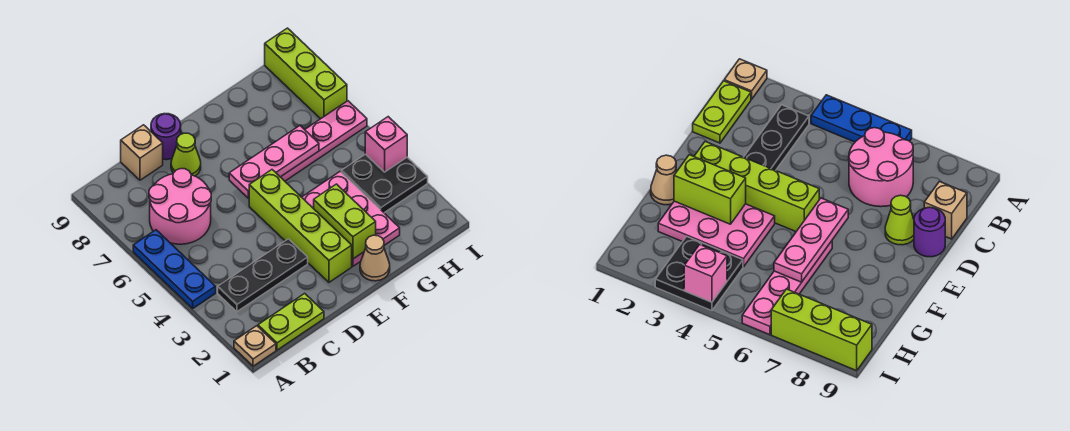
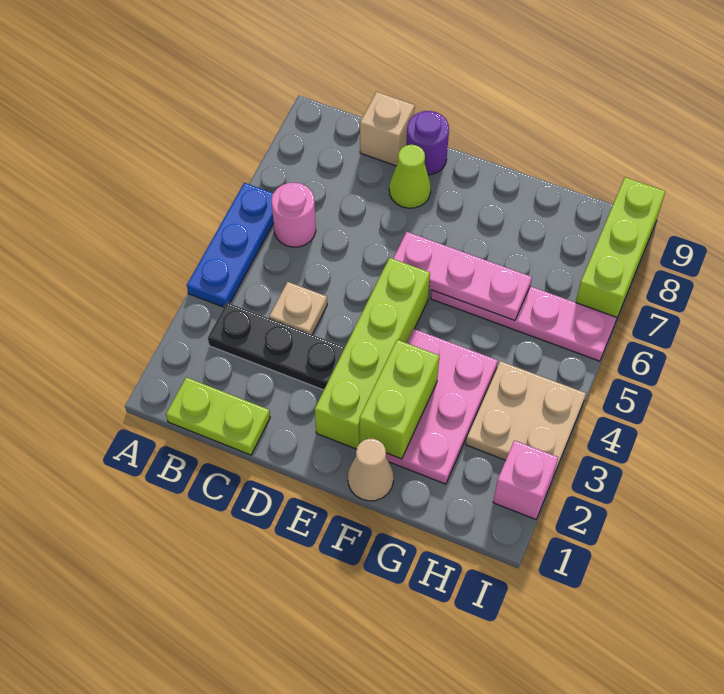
tan 1x1 plate [234,326,276,366] -> tan 1x1 plate moved to [269,282,327,334]
pink 2x2 round brick [149,169,211,244] -> pink 1x1 round brick [272,183,316,247]
black 2x2 plate [341,154,428,213] -> tan 2x2 plate [466,361,586,474]
pink 1x1 brick [365,117,407,172] -> pink 1x1 brick moved to [493,440,558,519]

